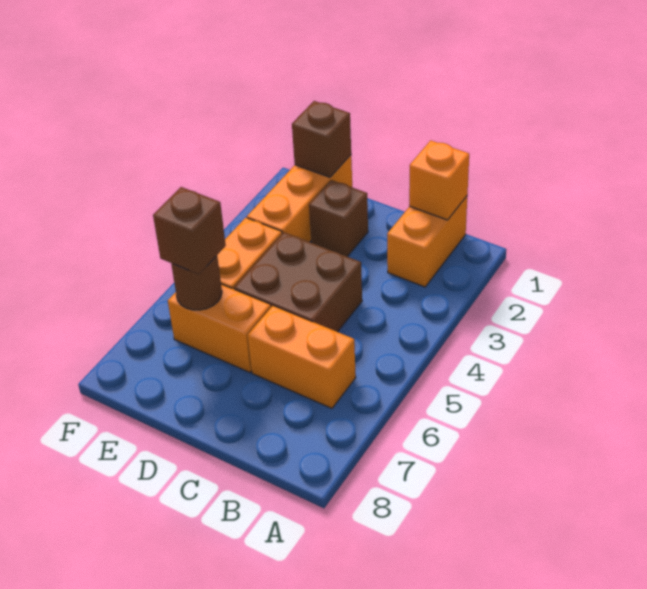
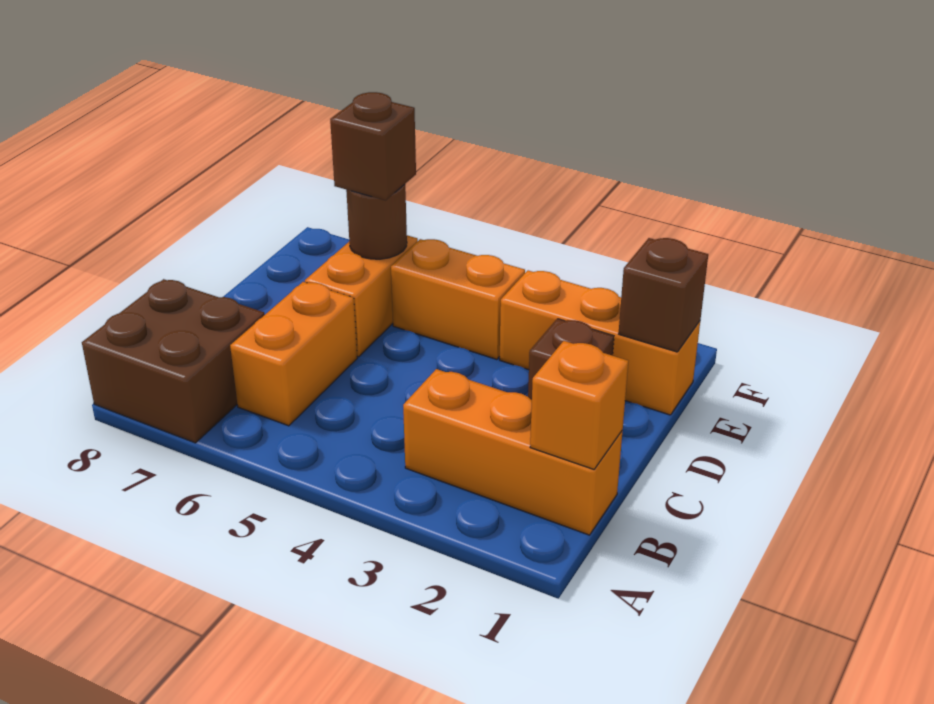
orange 1x2 brick [387,196,467,287] -> orange 1x3 brick [403,369,623,535]
brown 2x2 brick [234,232,362,332] -> brown 2x2 brick moved to [82,279,265,443]

